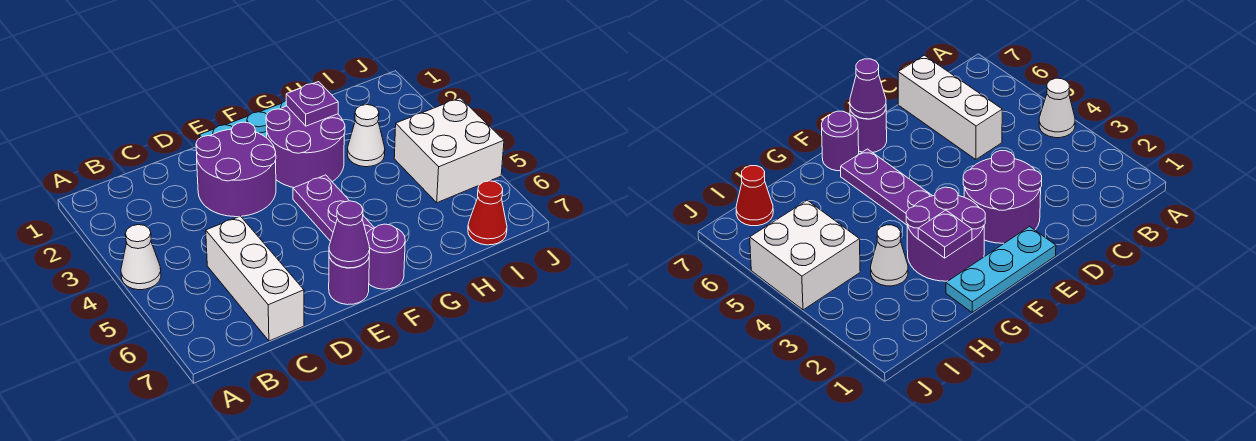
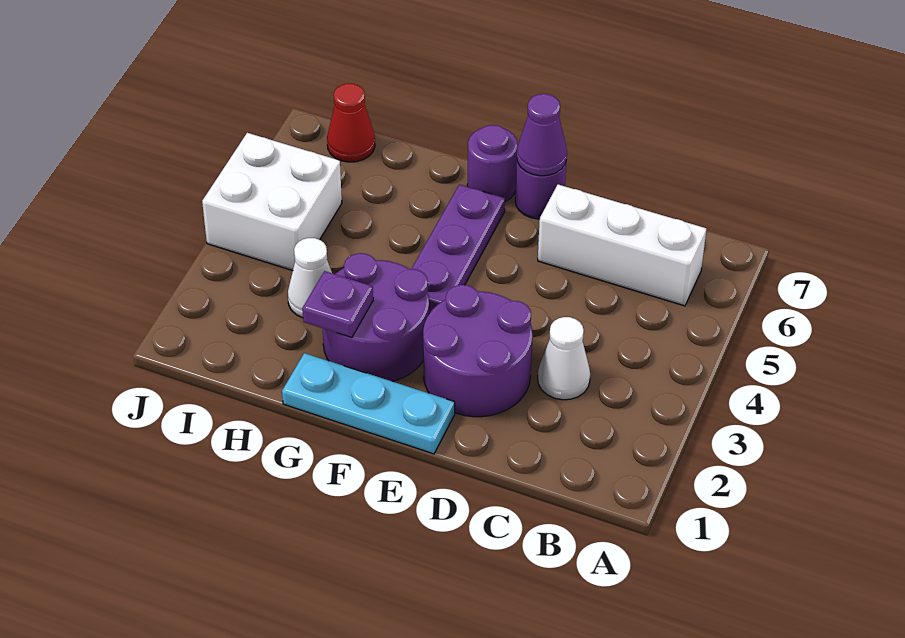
white 1x1 cone [121,225,161,290] -> white 1x1 cone moved to [538,317,590,400]
white 1x3 brick [206,216,304,341] -> white 1x3 brick turned to [538,185,706,306]

